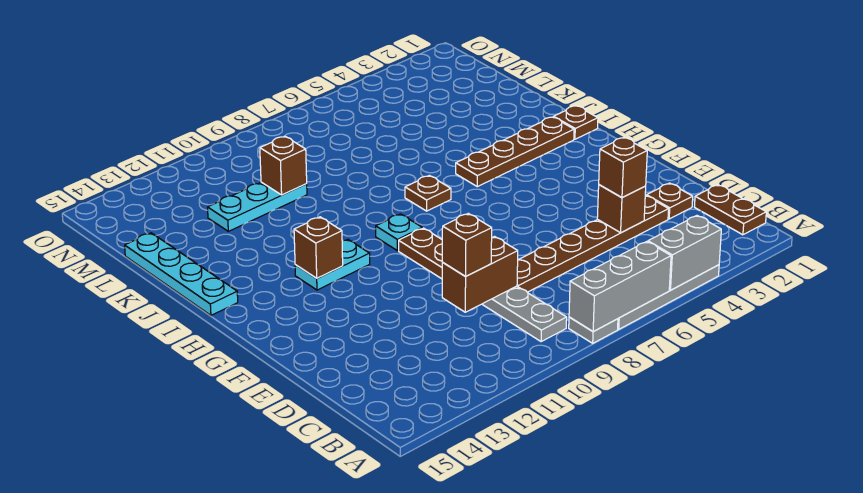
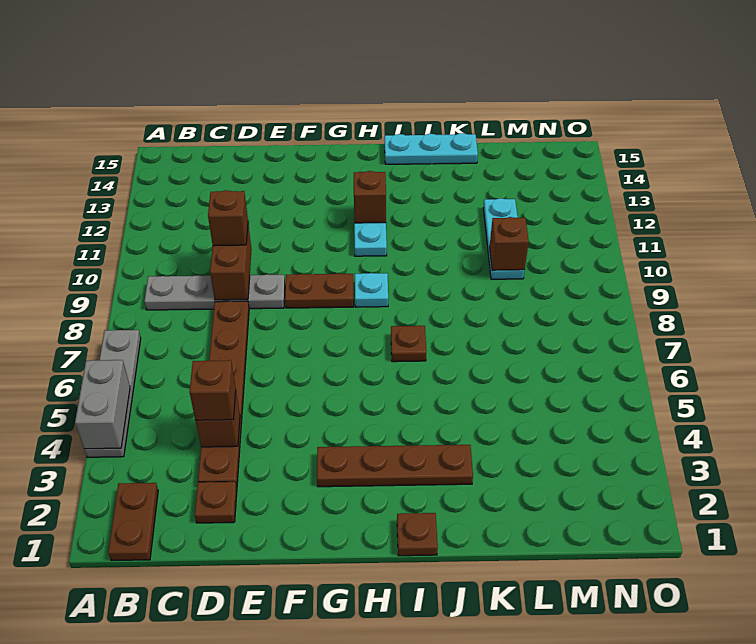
grey 1x3 brick [569,242,671,332] -> none
grey 1x1 plate [569,317,618,343] -> none
brown 1x2 plate [695,185,766,235] -> brown 1x2 plate turned to [108,483,158,561]
brown 1x4 plate [456,117,574,187] -> brown 1x4 plate turned to [317,445,473,487]
cyan 1x4 plate [125,233,238,315] -> cyan 1x3 plate [385,133,478,164]

